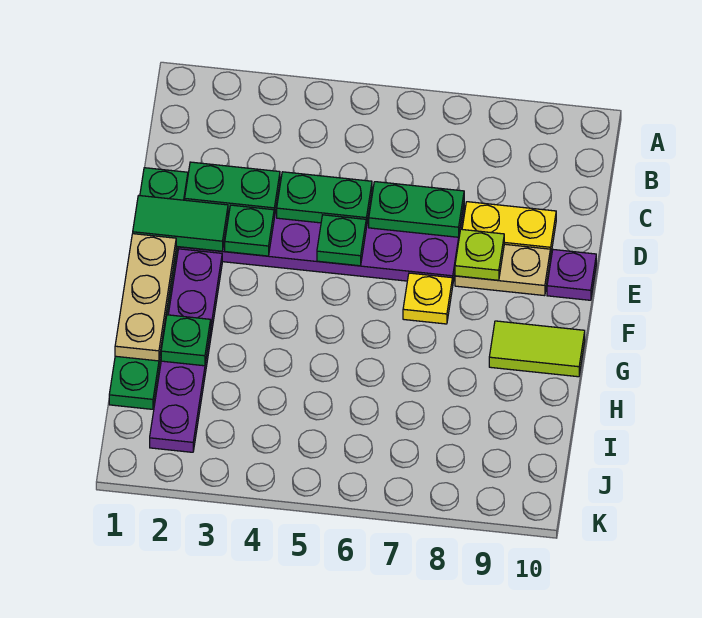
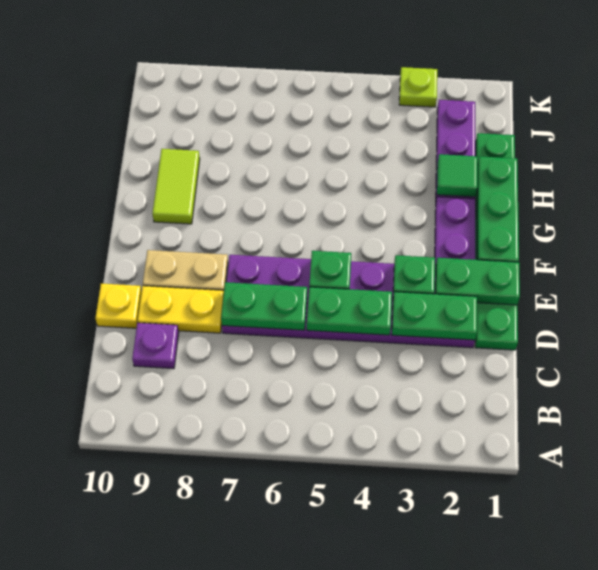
green 1x2 tile [133,196,228,251] -> green 1x2 plate [435,258,520,305]
lime 1x1 plate [455,229,504,280] -> lime 1x1 plate moved to [399,67,437,107]
purple 1x1 plate [547,250,596,300] -> purple 1x1 plate moved to [132,323,179,369]
tan 1x3 plate [115,234,177,361] -> green 1x3 plate [477,156,519,262]
yellow 1x1 plate [403,273,453,324] -> yellow 1x1 plate moved to [95,284,142,328]
lime 1x2 tile [489,321,585,377] -> lime 1x2 tile turned to [152,149,200,224]
green 1x1 plate [161,315,211,366] -> green 1x1 tile [437,154,477,197]

